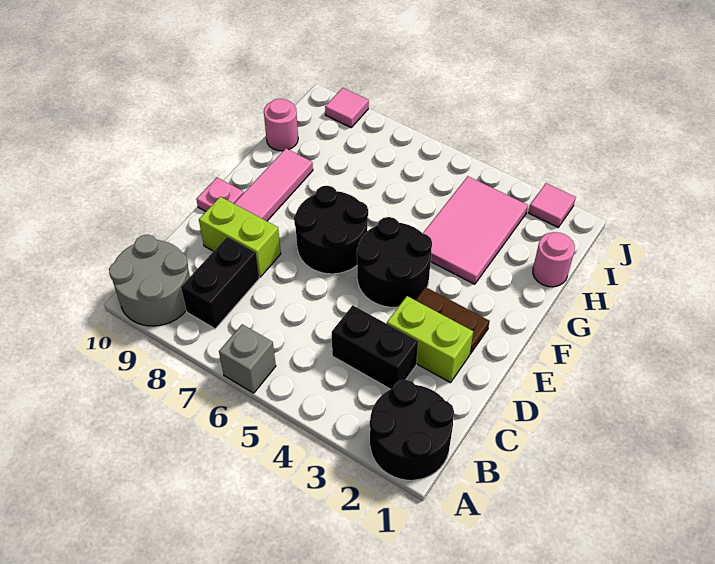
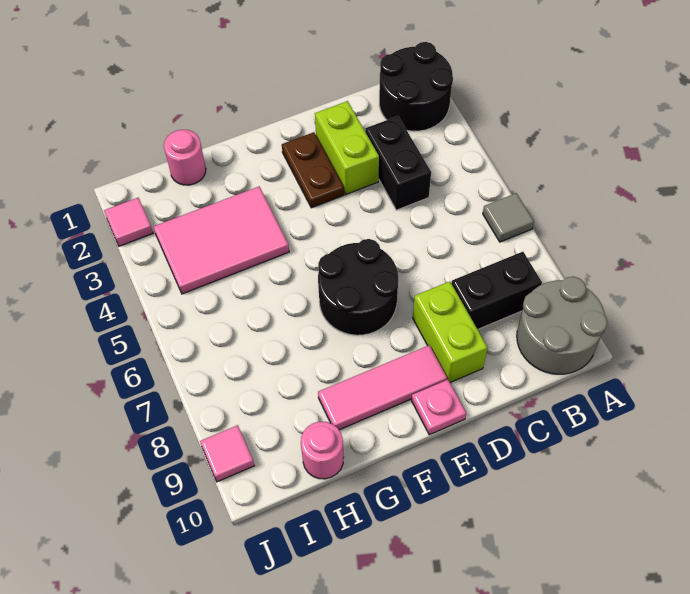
grey 1x1 brick [219,324,276,393] -> grey 1x1 tile [483,193,534,242]
black 2x2 round brick [357,217,432,307] -> none

